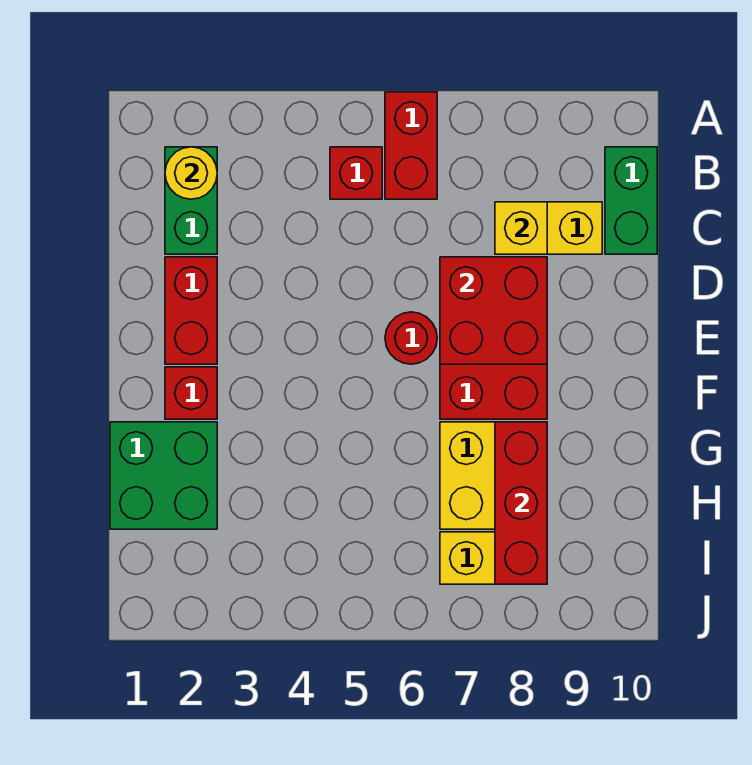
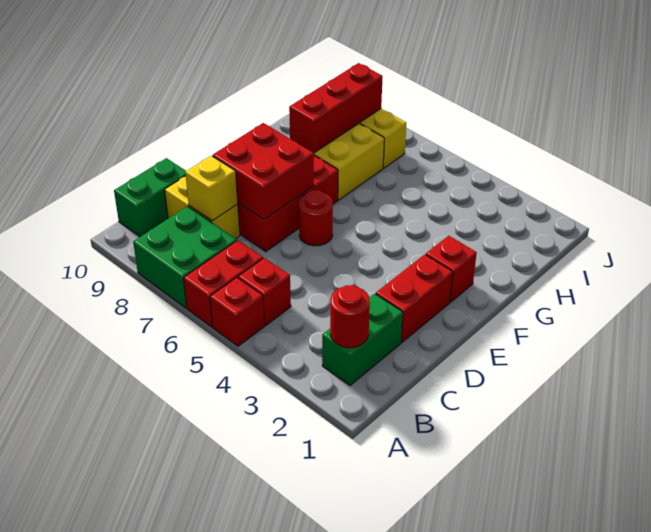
none -> red 1x1 brick [210,277,264,346]
yellow 1x1 round brick [165,147,217,199] -> red 1x1 round brick [330,285,370,348]
green 2x2 brick [110,422,217,529] -> green 2x2 brick moved to [133,206,237,308]

